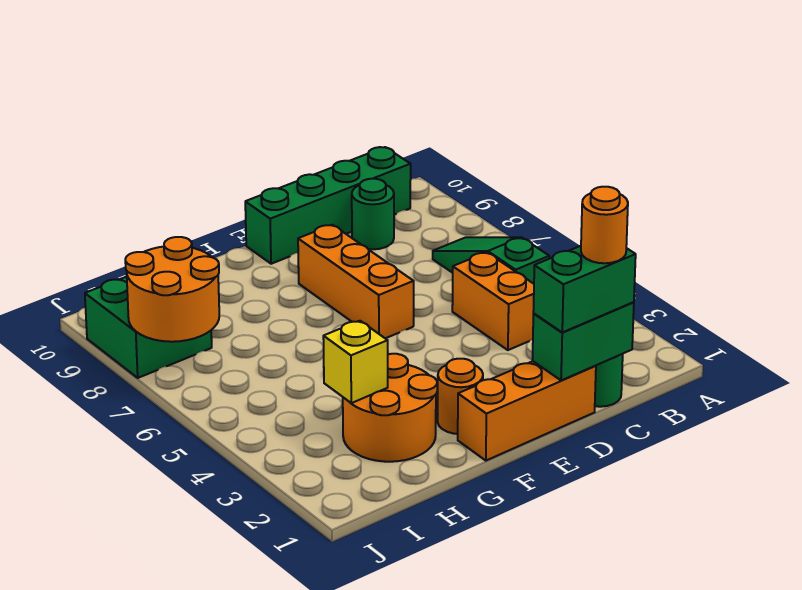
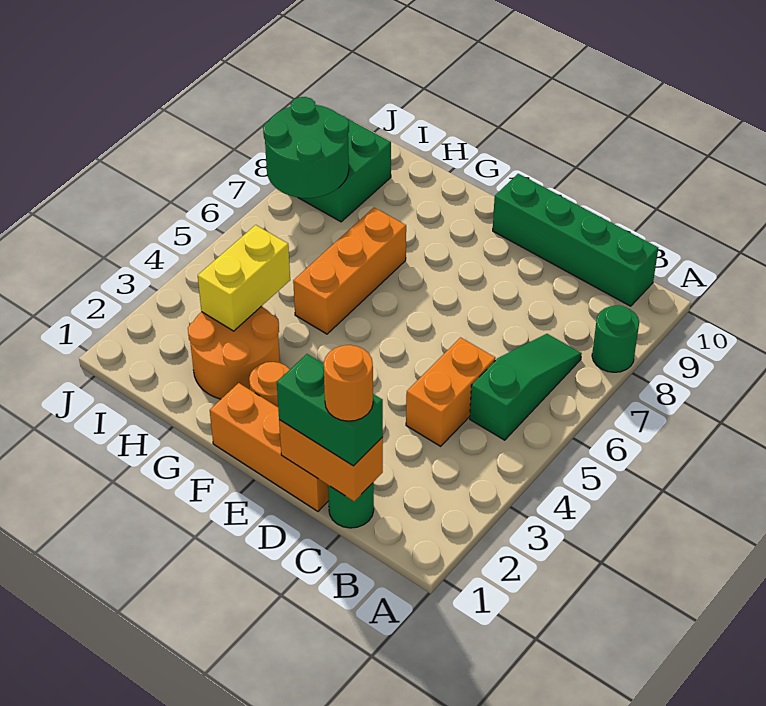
green 1x2 brick [532,302,634,380] -> orange 1x2 brick [279,420,383,501]
green 1x1 round brick [352,179,394,249] -> green 1x1 round brick moved to [592,305,639,372]
orange 1x3 brick [298,225,414,338] -> orange 1x3 brick moved to [293,208,406,334]
yellow 1x1 brick [323,321,388,403] -> yellow 1x2 brick [198,225,290,331]
orange 2x2 round brick [125,237,219,342] -> green 2x2 round brick [263,97,349,198]

